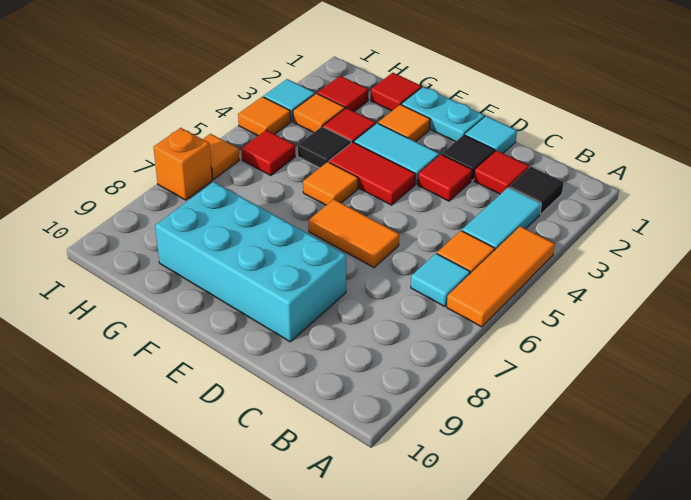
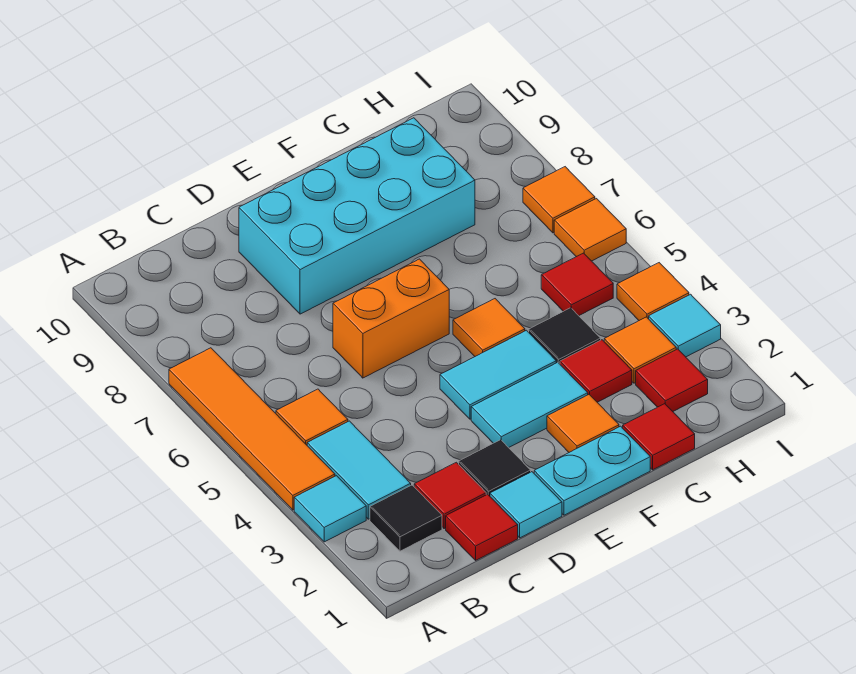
orange 1x3 tile [447,226,555,327] -> orange 1x4 tile [169,348,335,510]
cyan 1x1 tile [411,254,470,306] -> cyan 1x1 tile moved to [294,476,366,542]
red 1x1 tile [418,154,472,201] -> red 1x1 tile moved to [446,494,518,560]
orange 1x2 tile [309,199,399,268] -> orange 1x2 brick [333,259,449,378]
red 1x2 tile [329,142,415,205] -> cyan 1x2 tile [440,330,556,419]
orange 1x1 brick [153,128,212,200] -> orange 1x1 tile [523,167,595,233]

